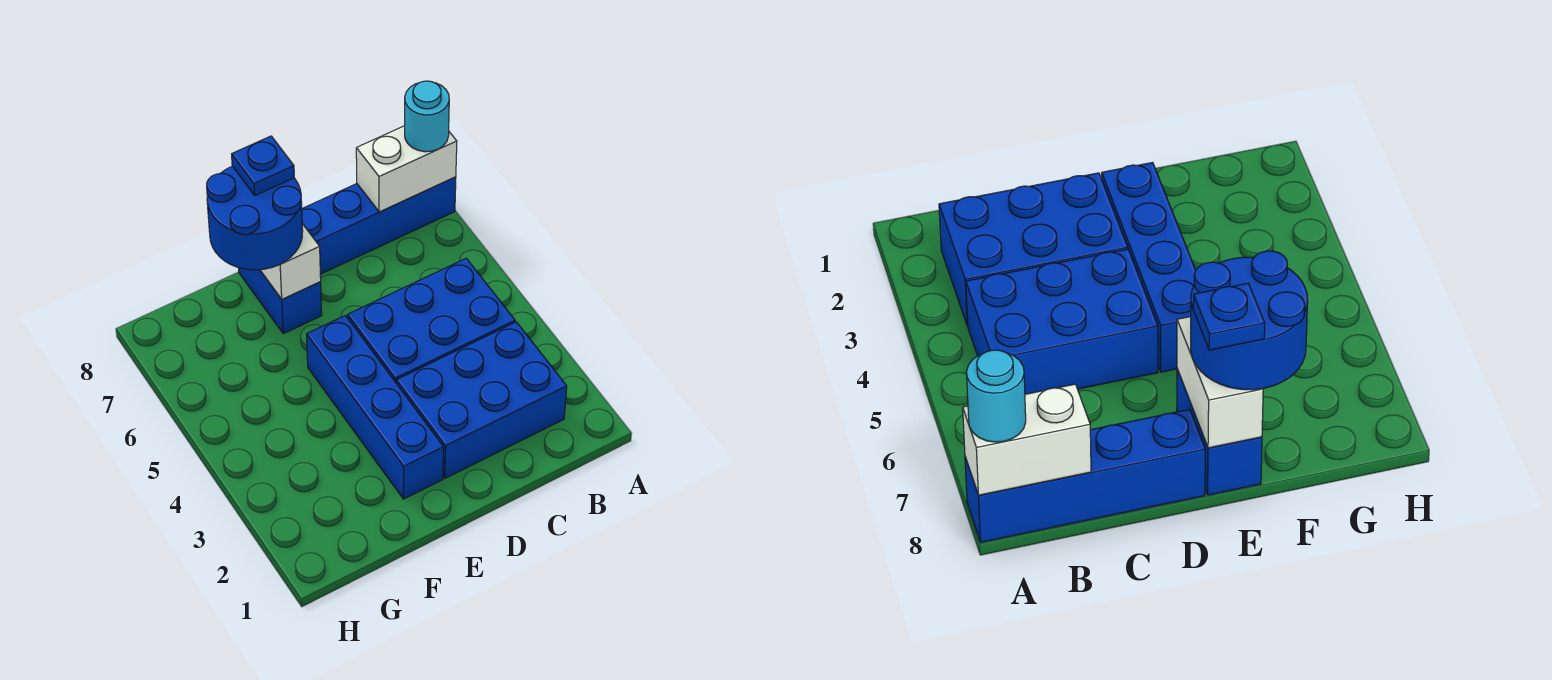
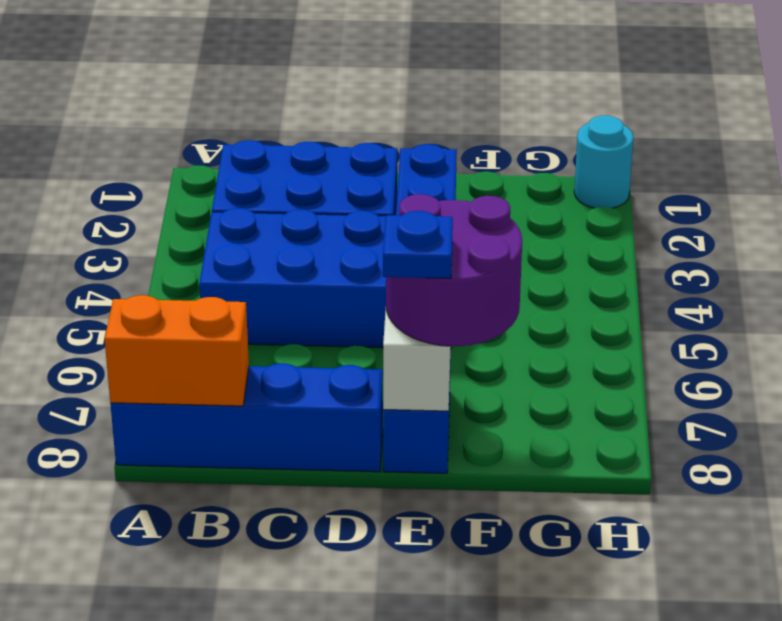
white 1x2 brick [356,126,457,212] -> orange 1x2 brick [105,295,249,406]
cyan 1x1 round brick [405,81,449,152] -> cyan 1x1 round brick moved to [574,116,633,208]
blue 2x2 round brick [207,166,303,270] -> purple 2x2 round brick [386,194,522,346]

